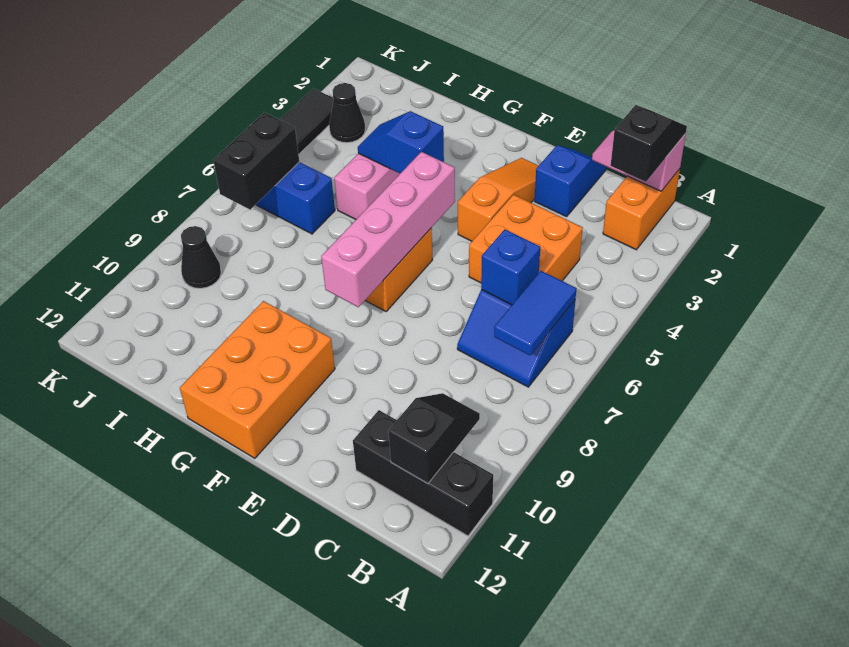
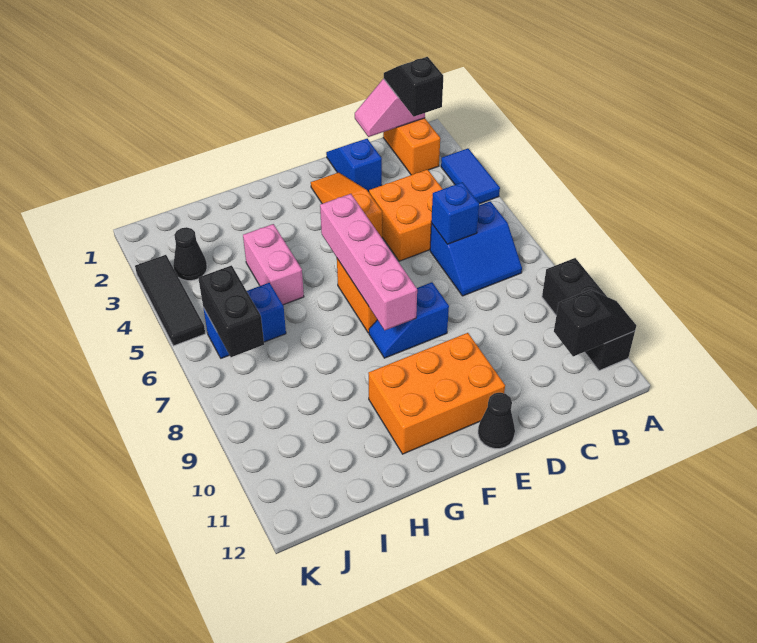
black 1x3 brick [353,410,493,536] -> black 1x3 brick turned to [542,258,635,371]
blue 1x2 tile [494,271,577,355] -> blue 1x2 tile moved to [441,148,500,204]
black 1x2 slope [388,393,480,484] -> black 1x2 slope turned to [554,290,636,356]
orange 2x3 brick [180,301,335,458] -> orange 2x3 brick turned to [368,333,505,454]
blue 1x2 slope [358,111,444,173] -> blue 1x2 slope moved to [369,282,449,358]
black 1x1 cone [181,226,221,288] -> black 1x1 cone moved to [478,393,515,449]

